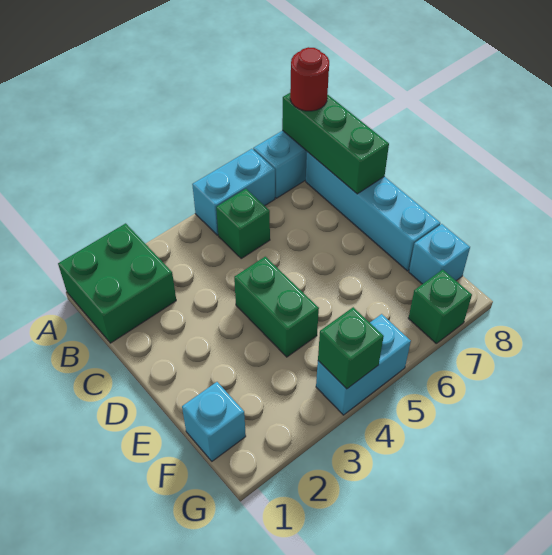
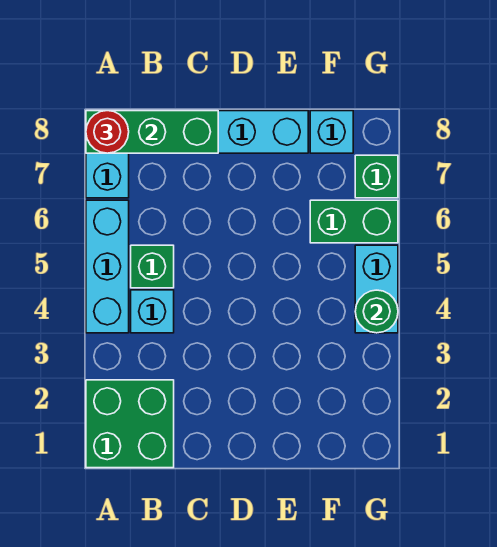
cyan 1x2 brick [192,149,275,235] -> cyan 1x3 brick [86,200,129,333]
green 1x2 brick [234,257,319,357] -> green 1x2 brick moved to [310,200,398,243]
cyan 1x1 brick [182,382,246,461] -> cyan 1x1 brick moved to [131,290,174,333]
green 1x1 brick [318,307,384,389] -> green 1x1 round brick [355,290,398,333]

